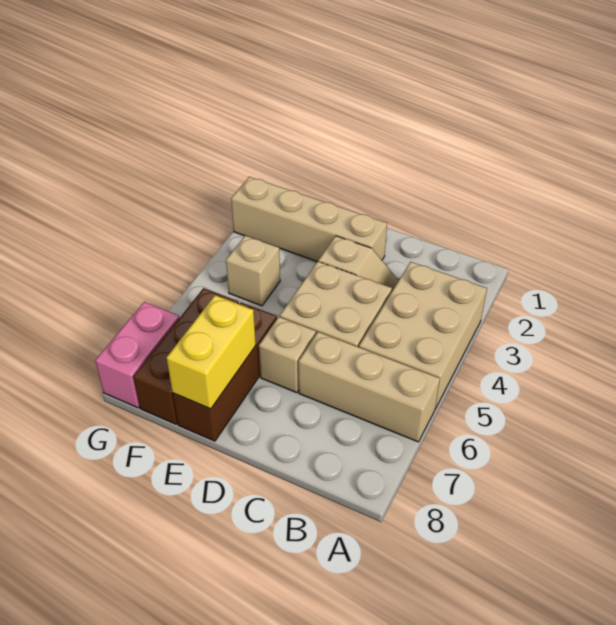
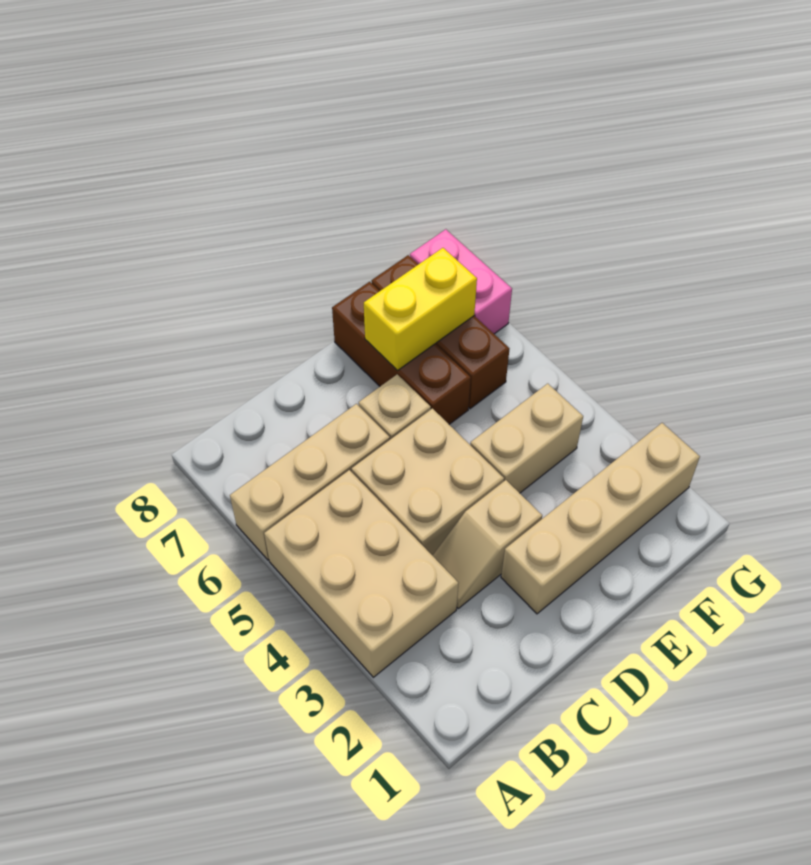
yellow 1x2 brick [167,295,256,409] -> yellow 1x2 brick turned to [364,248,477,371]
tan 1x1 brick [226,236,280,306] -> tan 1x2 brick [470,384,583,493]

